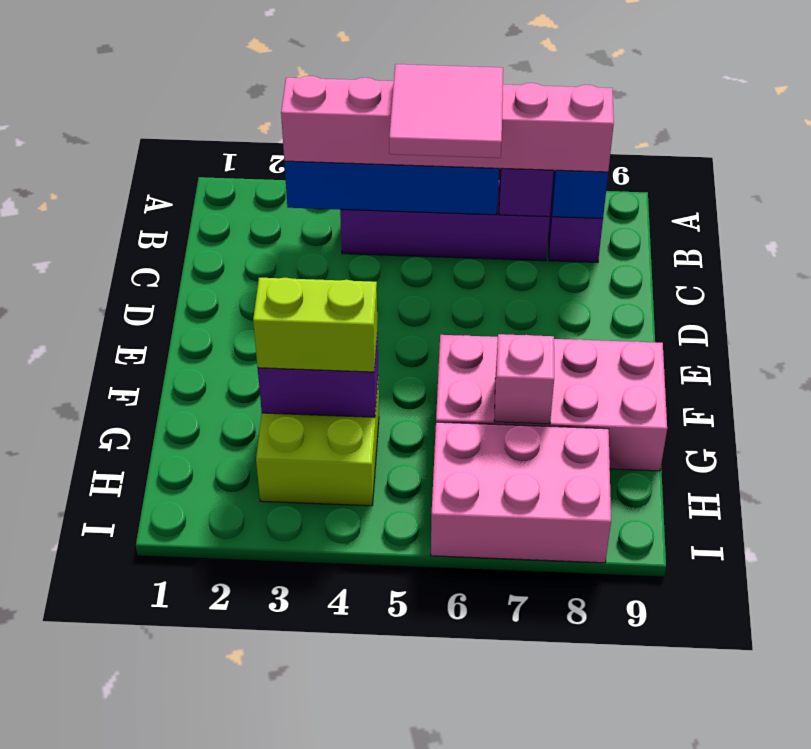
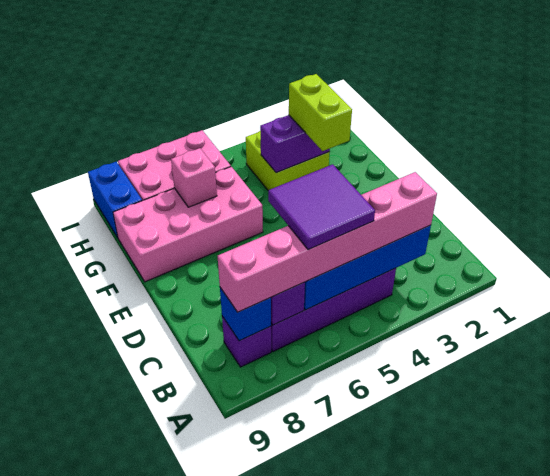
pink 2x2 tile [389,64,503,158] -> purple 2x2 tile [268,164,375,250]
lime 1x2 brick [253,278,377,372] -> lime 1x2 brick turned to [289,74,352,151]
none -> blue 1x2 brick [88,162,142,238]

